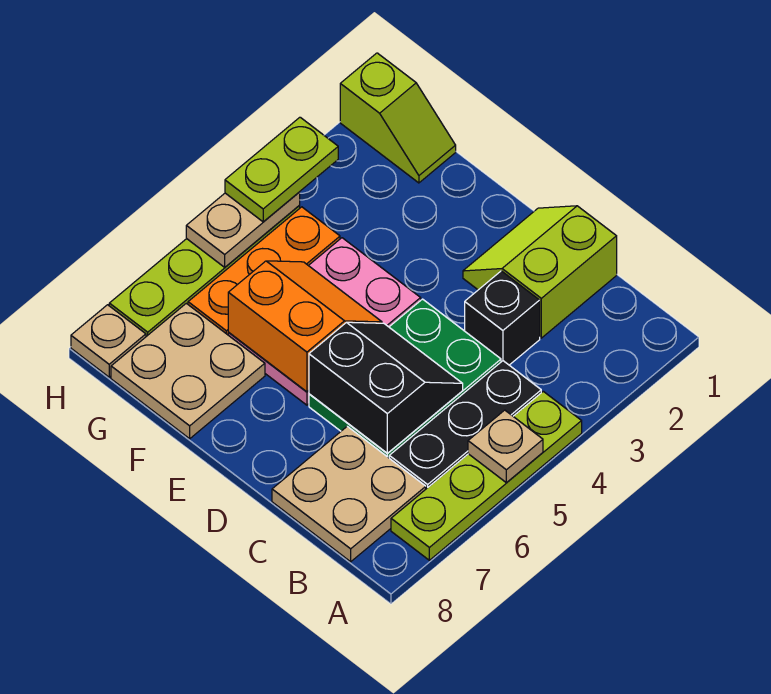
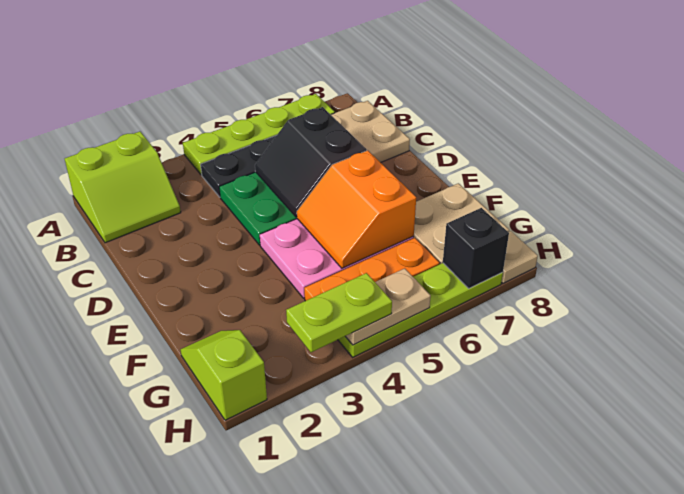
tan 1x1 plate [468,410,543,483] -> none
lime 2x2 slope [463,206,617,338] -> lime 2x2 slope moved to [65,132,181,243]
black 1x1 brick [465,271,540,365] -> black 1x1 brick moved to [443,208,509,289]

